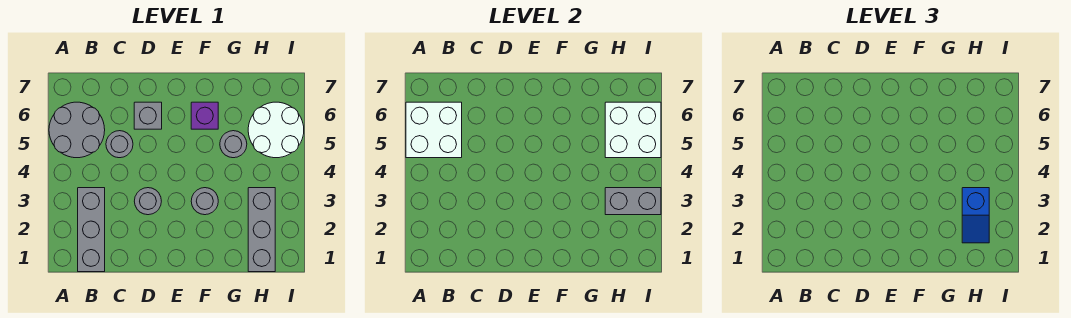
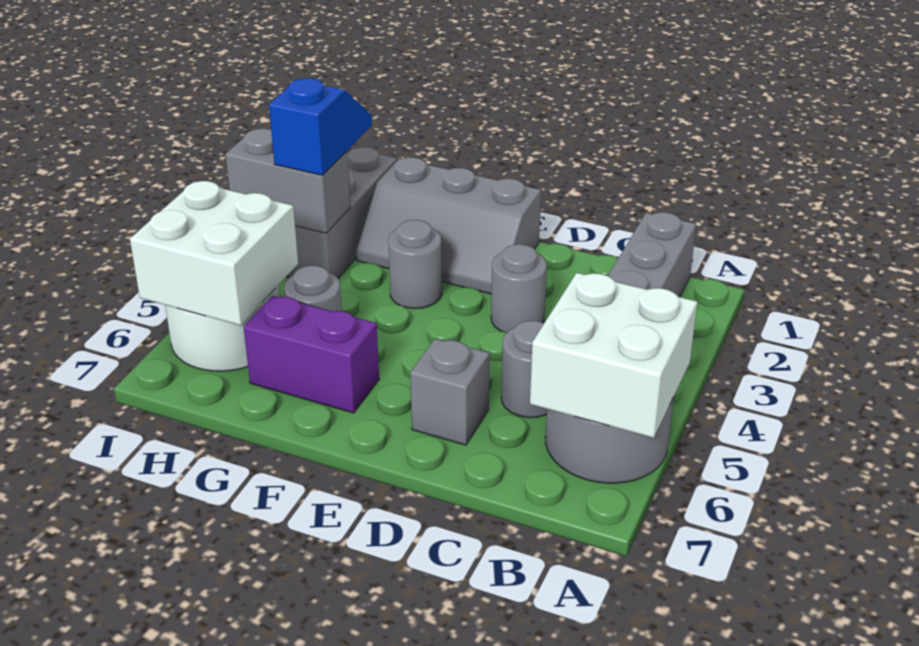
none -> grey 2x3 slope [356,157,541,294]
purple 1x1 brick [191,102,218,129] -> purple 1x2 brick [244,296,379,413]

